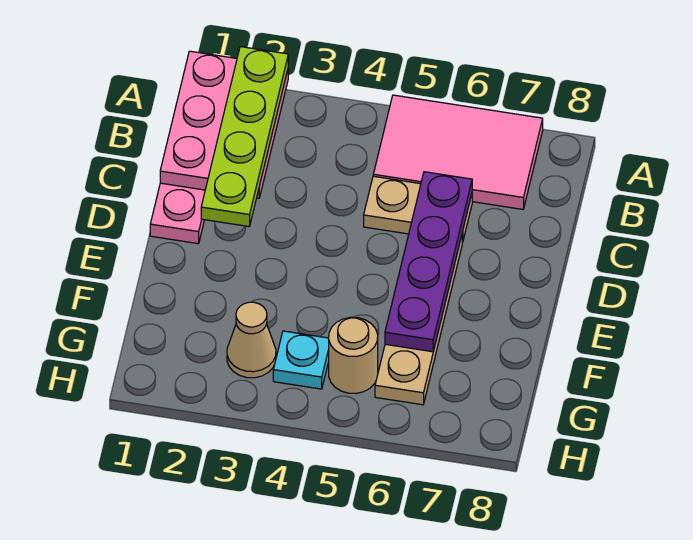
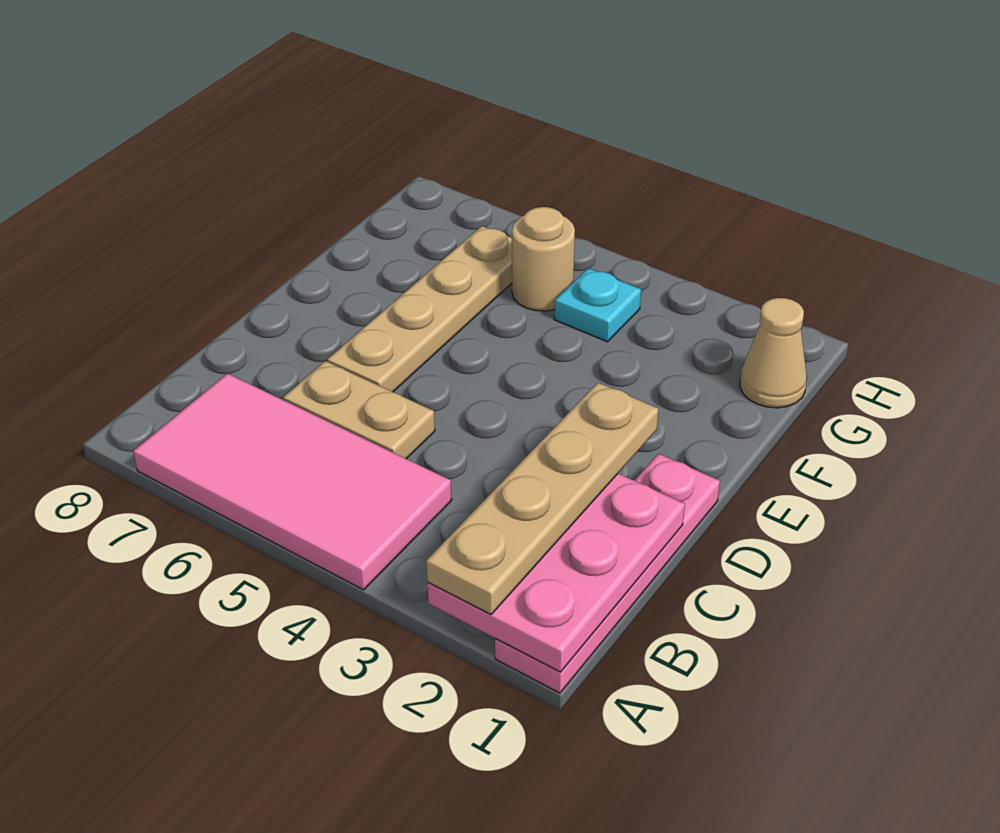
lime 1x4 plate [201,47,288,226] -> tan 1x4 plate [426,383,659,614]
pink 2x3 tile [373,95,543,209] -> pink 2x4 tile [133,373,452,590]
purple 1x4 plate [385,172,472,352] -> none
tan 1x1 cone [227,302,276,378] -> tan 1x1 cone moved to [740,298,807,408]

